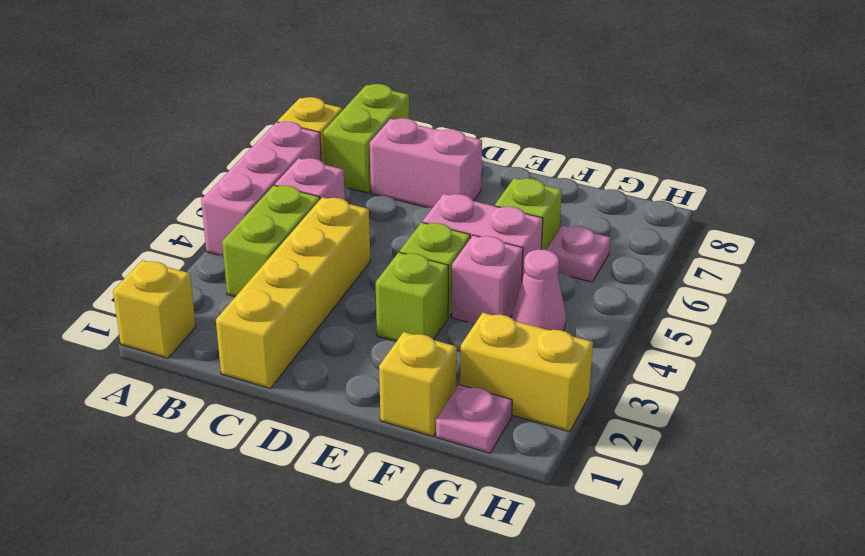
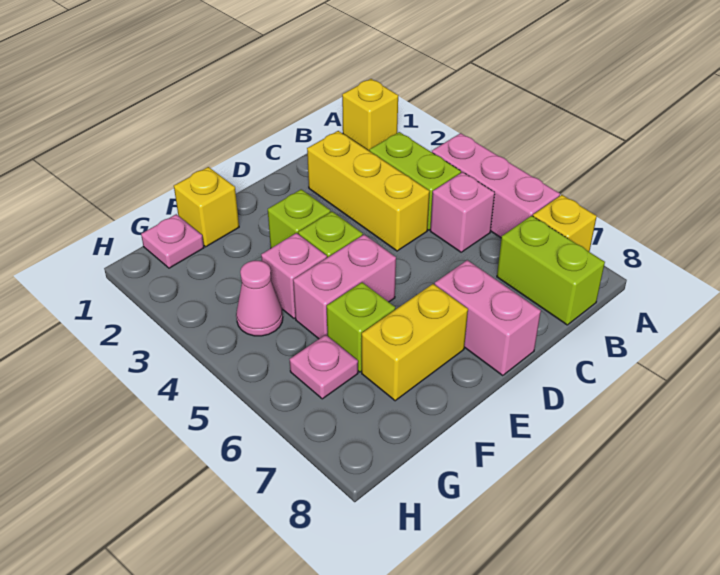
yellow 1x4 brick [216,197,370,388] -> yellow 1x3 brick [307,131,430,251]
pink 1x2 brick [370,118,482,208] -> pink 1x2 brick turned to [435,260,541,375]
yellow 1x2 brick [460,313,593,432] -> yellow 1x2 brick moved to [362,284,468,401]

